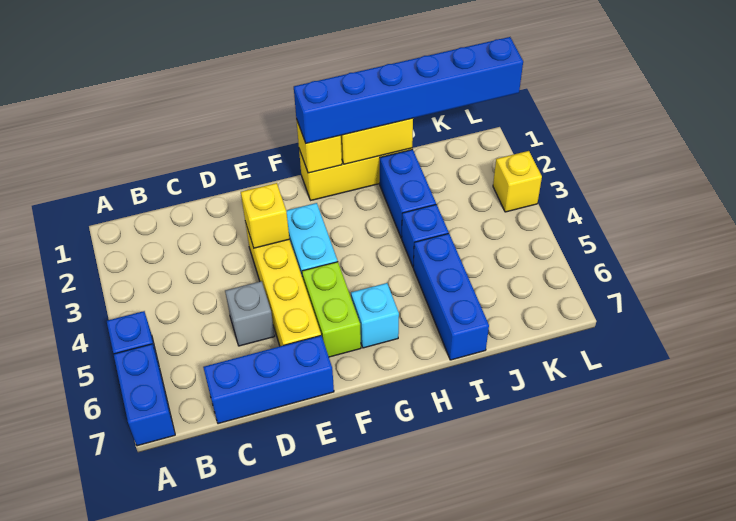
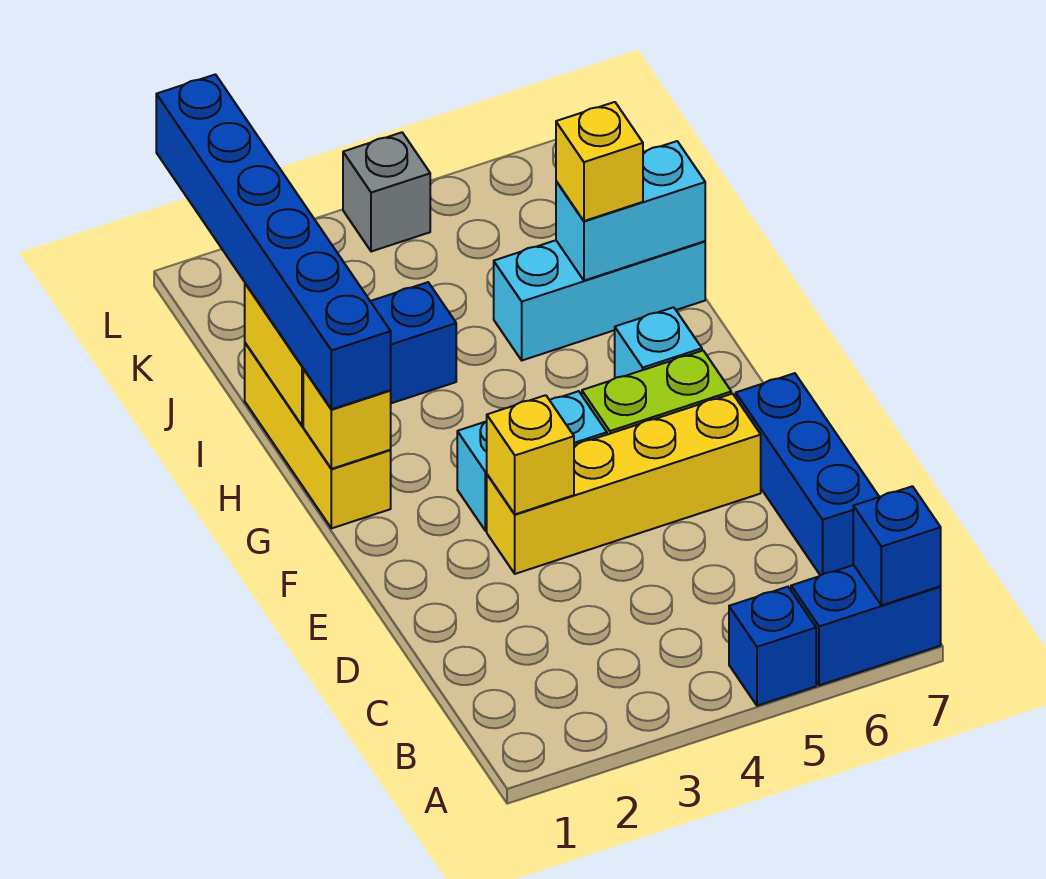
grey 1x1 brick [225,281,275,346] -> grey 1x1 brick moved to [343,132,430,252]
blue 1x1 brick [402,204,449,267] -> blue 1x1 brick moved to [853,486,941,605]
blue 1x3 brick [413,233,489,360] -> cyan 1x3 brick [494,240,705,360]
none -> cyan 1x2 brick [556,141,705,281]
yellow 1x1 brick [493,151,542,212] -> yellow 1x1 brick moved to [556,102,643,221]

